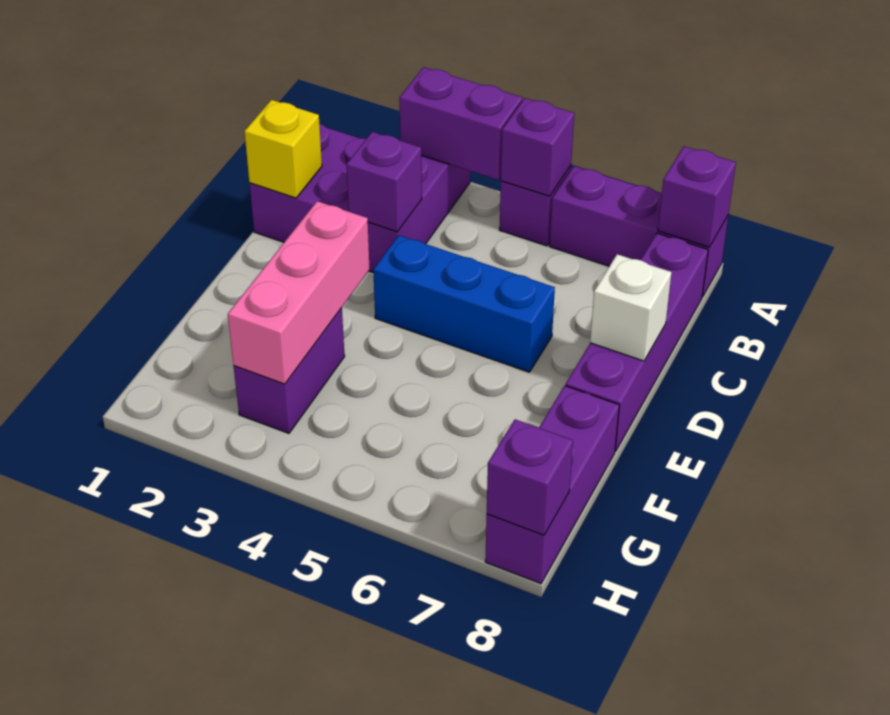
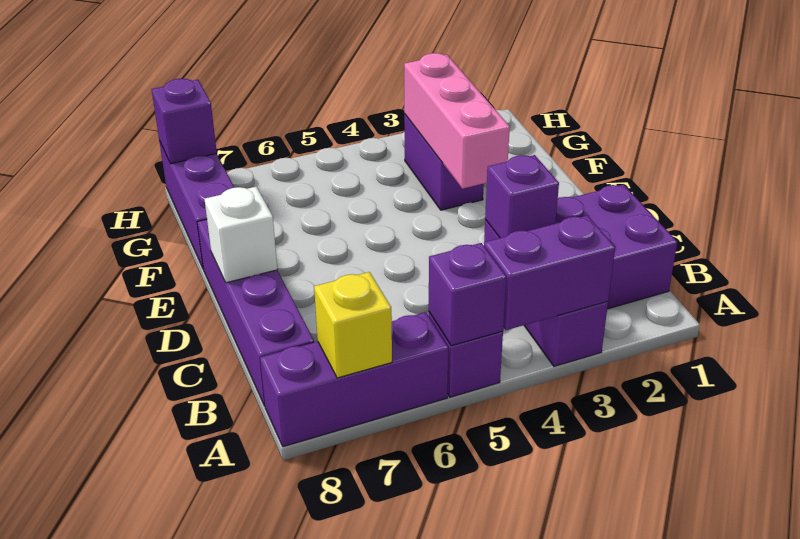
purple 1x1 brick [658,146,736,247] -> none
yellow 1x1 brick [244,100,322,198] -> yellow 1x1 brick moved to [314,272,392,378]
blue 1x3 brick [373,235,555,372] -> none

